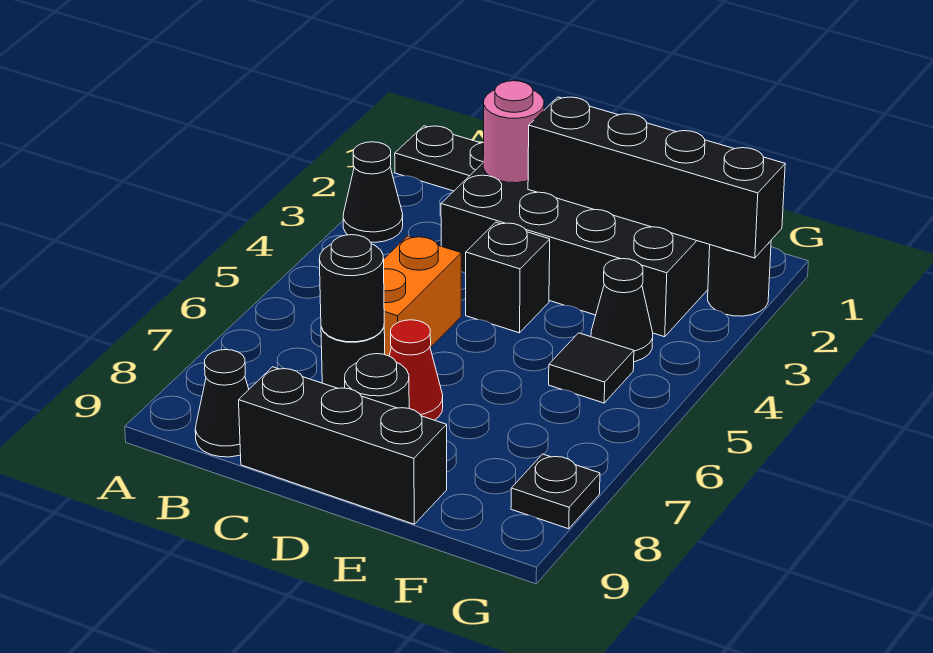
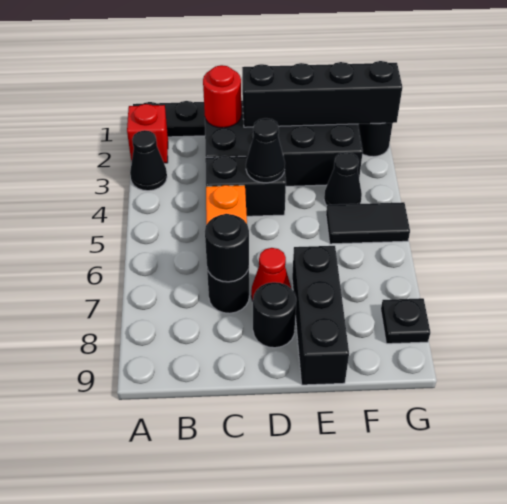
none -> red 1x1 brick [127,104,168,163]
black 1x1 cone [195,350,249,457] -> black 1x1 cone moved to [246,118,285,183]
pink 1x1 round brick [483,81,544,183] -> red 1x1 round brick [203,65,241,128]
black 1x3 brick [239,367,447,524] -> black 1x3 brick turned to [292,246,349,385]
black 1x1 brick [466,222,550,333] -> black 1x2 brick [205,156,286,216]
black 1x1 tile [549,333,634,403] -> black 1x2 tile [326,202,410,244]

